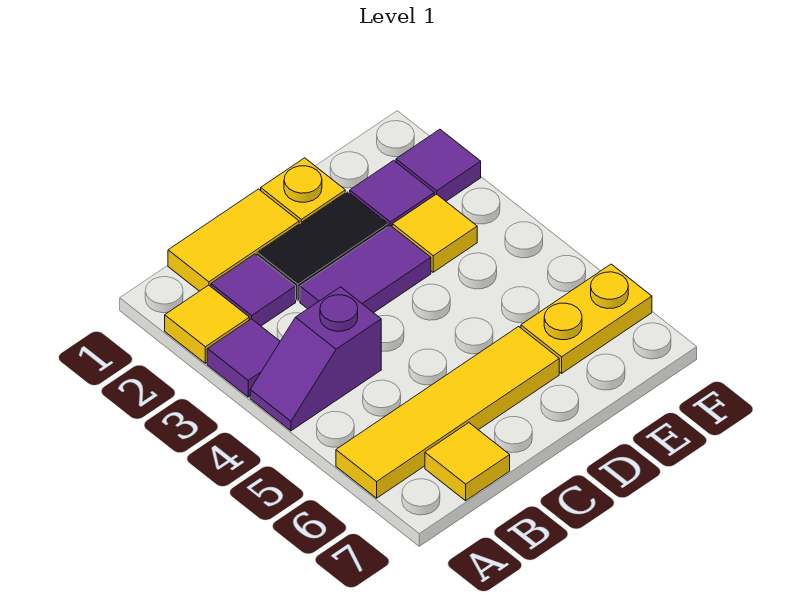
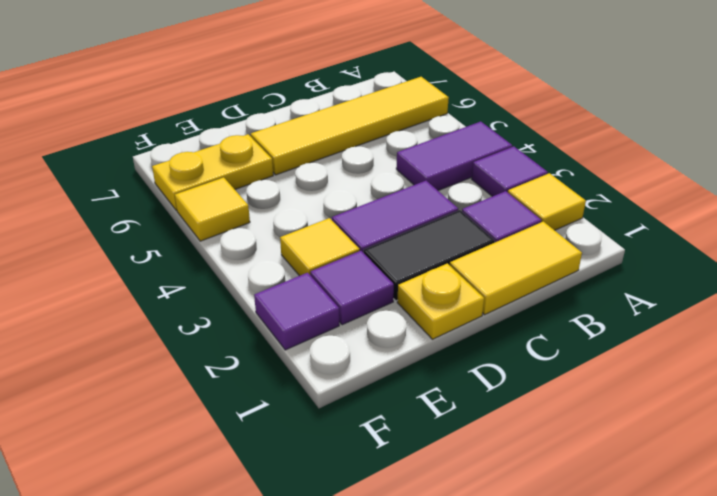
purple 1x2 slope [250,287,381,431] -> purple 1x2 tile [396,122,512,191]
yellow 1x1 tile [425,423,510,501] -> yellow 1x1 tile moved to [175,177,250,241]

